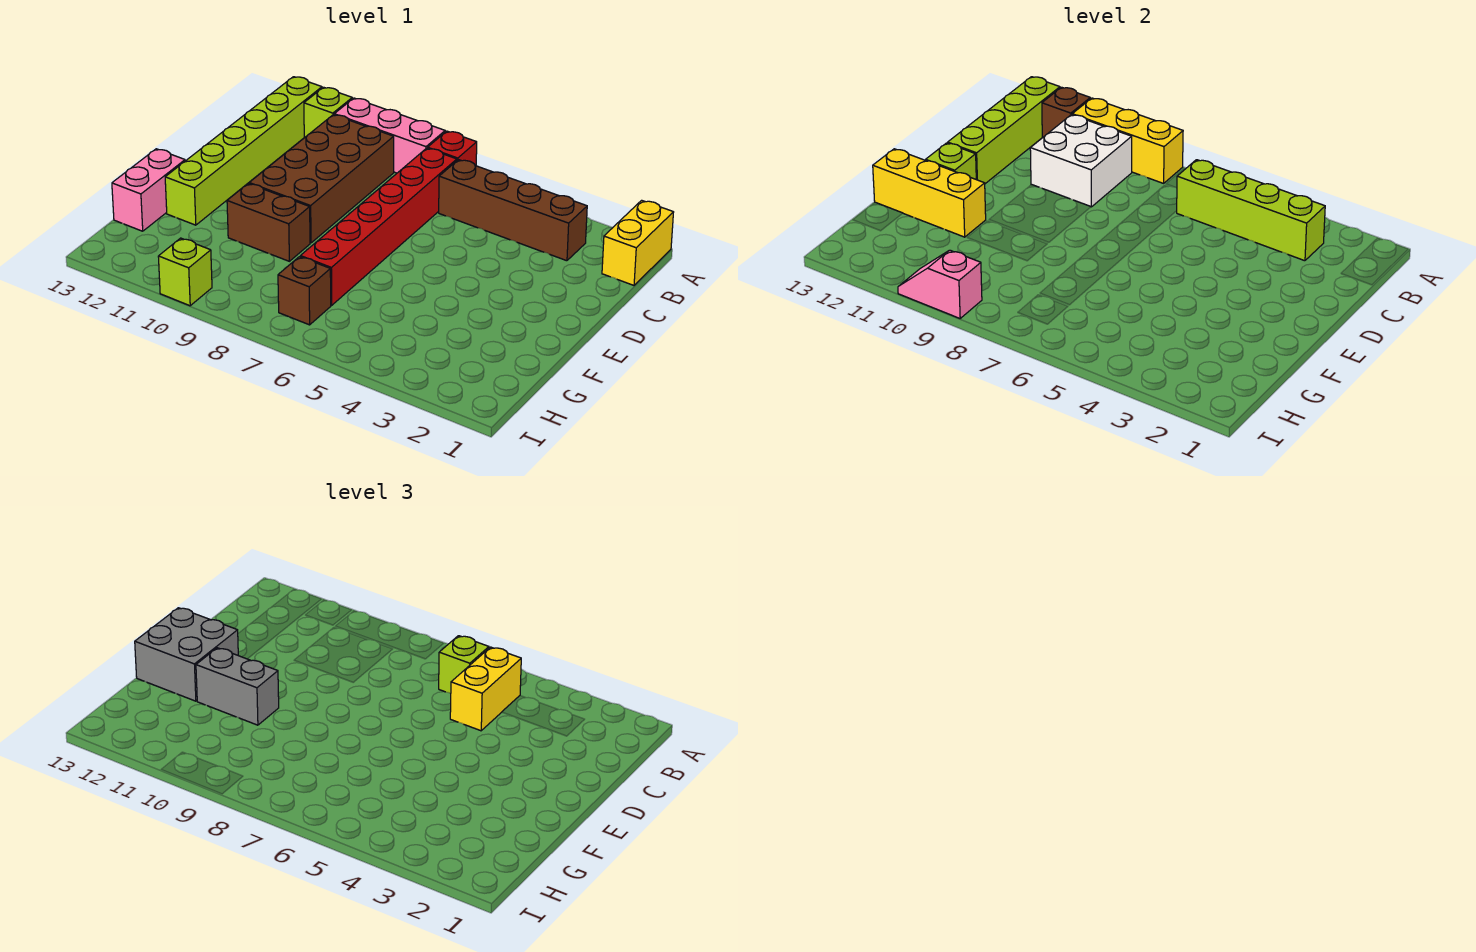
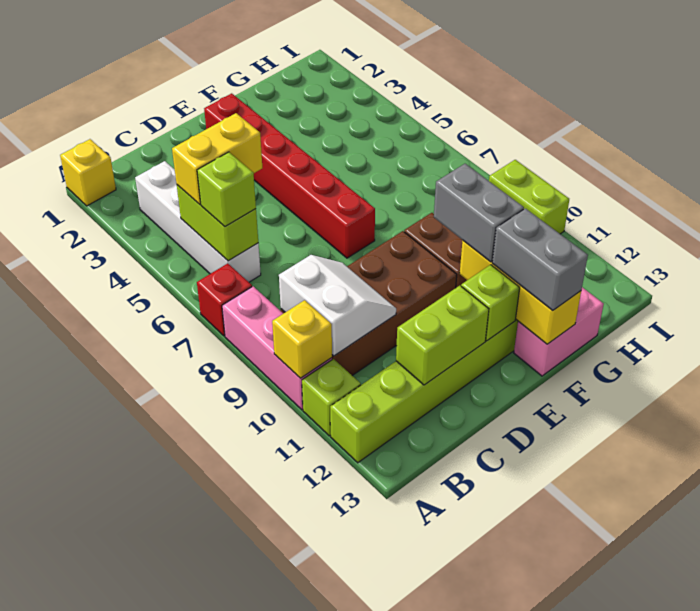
yellow 1x2 brick [602,200,674,285] -> yellow 1x1 brick [60,139,116,206]
yellow 1x3 brick [1072,98,1183,183] -> yellow 1x1 brick [272,300,332,378]
brown 1x1 brick [1042,87,1090,138] -> none
lime 1x4 brick [948,77,1060,184] -> lime 1x2 brick [396,286,489,385]
brown 1x4 brick [439,160,587,261] -> white 1x4 brick [135,161,261,282]
lime 1x4 brick [1177,160,1325,261] -> lime 1x2 brick [177,185,258,261]
red 1x6 brick [300,148,457,305] -> red 1x6 brick turned to [204,93,375,258]
white 2x2 brick [1030,115,1132,207] -> white 2x2 slope [279,255,396,356]
grey 2x2 brick [135,608,238,701] -> grey 1x2 brick [492,208,588,310]
brown 1x1 brick [278,257,331,325] -> none
pink 1x2 slope [898,250,982,318] -> none
lime 1x1 brick [158,238,212,306] -> lime 1x2 brick [489,160,569,234]

